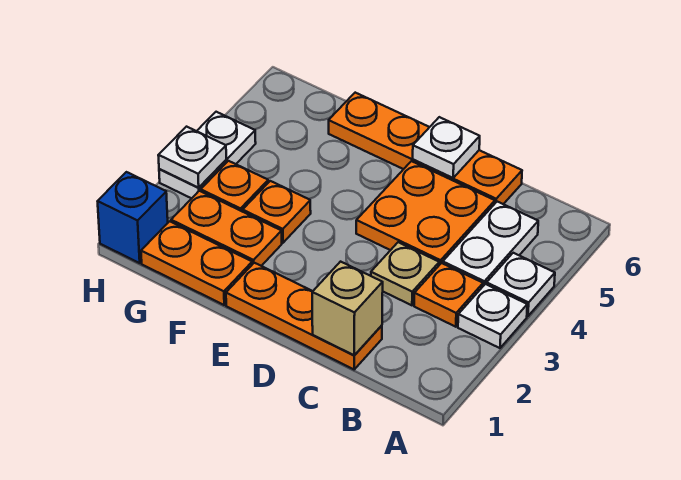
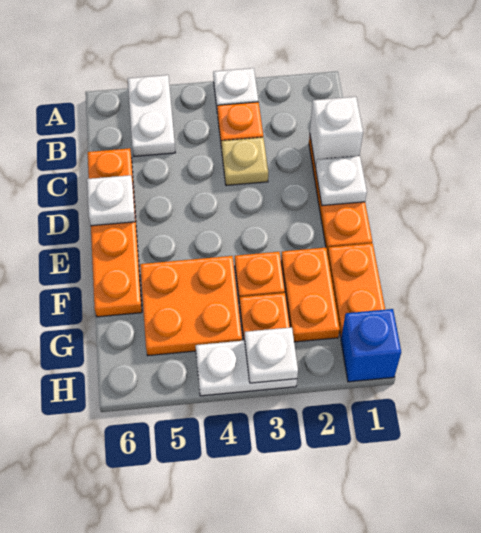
white 1x1 plate [487,253,555,316] -> white 1x1 plate moved to [316,156,367,206]
white 1x2 plate [443,202,538,286] -> white 1x2 plate turned to [128,75,175,156]
tan 1x1 brick [312,262,383,355] -> white 1x1 brick [310,97,363,167]
orange 2x2 plate [356,161,495,265] -> orange 2x2 plate moved to [140,256,242,356]

